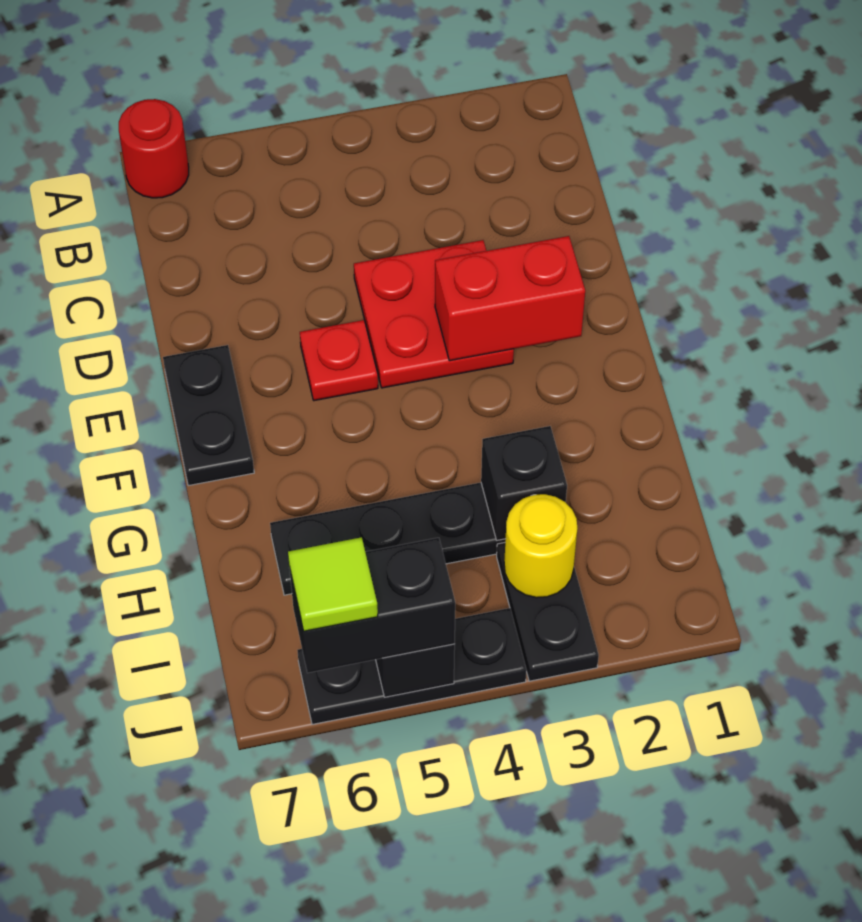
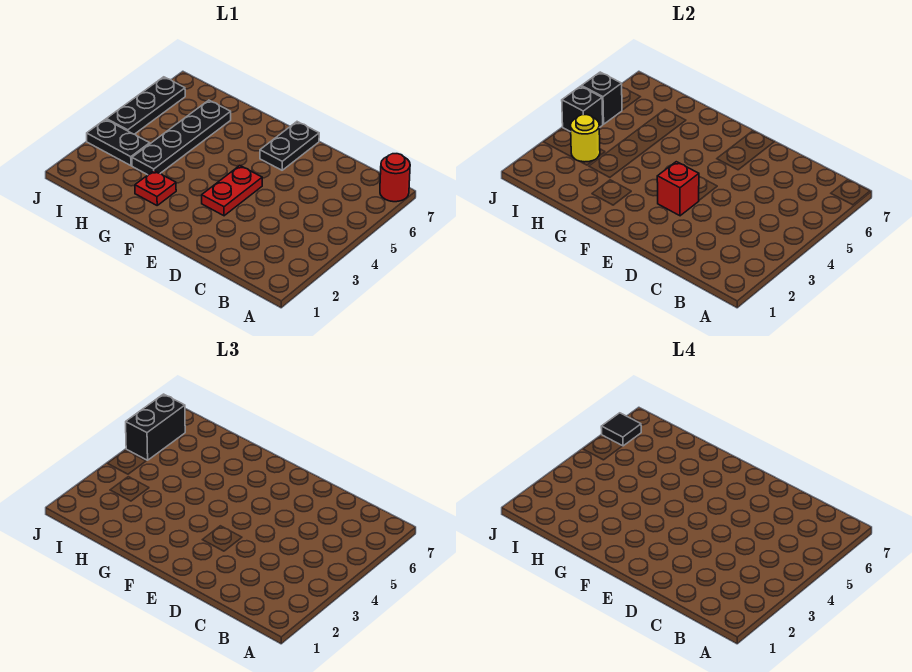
red 2x2 plate [354,240,514,388] -> red 1x2 plate [202,166,262,216]
red 1x2 brick [435,236,585,361] -> red 1x1 brick [657,162,699,216]
red 1x1 plate [300,320,378,401] -> red 1x1 plate moved to [135,171,176,205]
black 1x2 plate [163,345,254,486] -> black 1x2 plate turned to [260,122,319,170]
black 1x1 brick [481,426,567,540] -> black 1x1 brick moved to [562,86,603,132]
lime 1x1 tile [288,537,378,631] -> black 1x1 tile [601,413,641,446]

